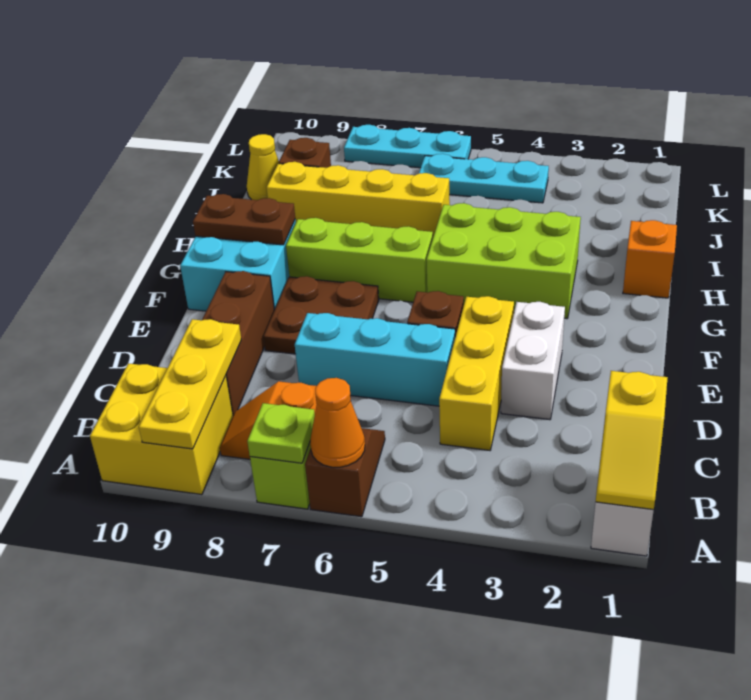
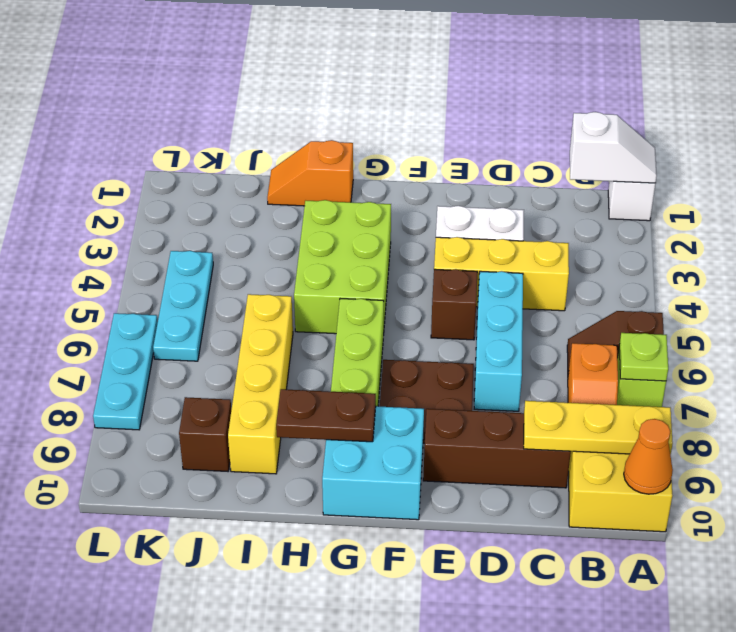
yellow 1x2 slope [596,371,668,510] -> white 1x2 slope [570,112,657,183]
orange 1x1 cone [310,378,365,467] -> orange 1x1 cone moved to [624,419,673,494]
brown 1x2 plate [193,194,295,245] -> brown 1x2 plate turned to [276,389,376,442]
yellow 1x1 cone [247,134,279,200] -> none

